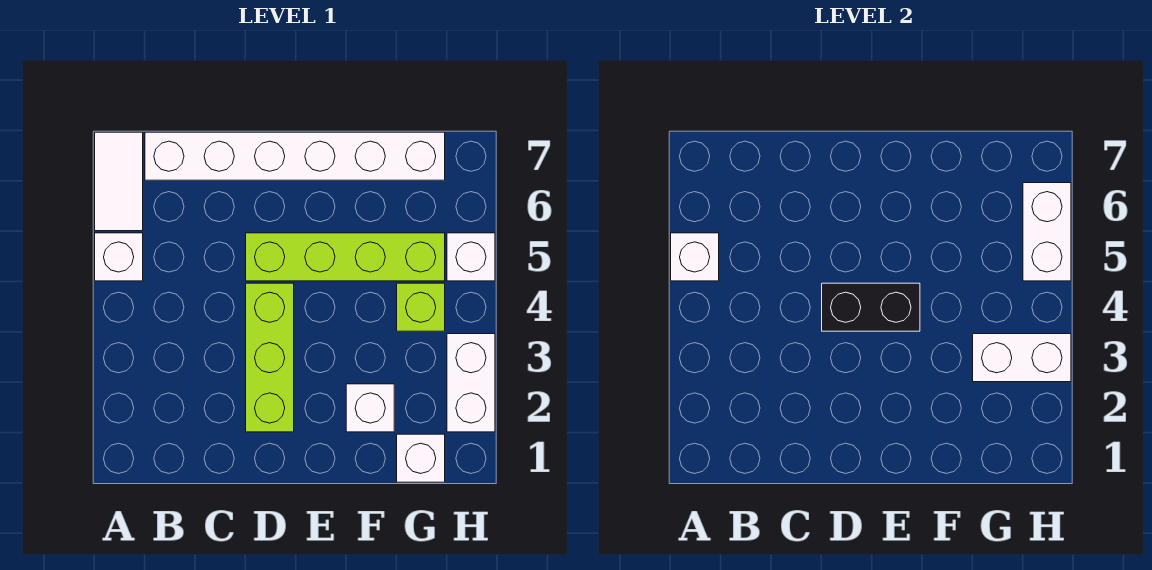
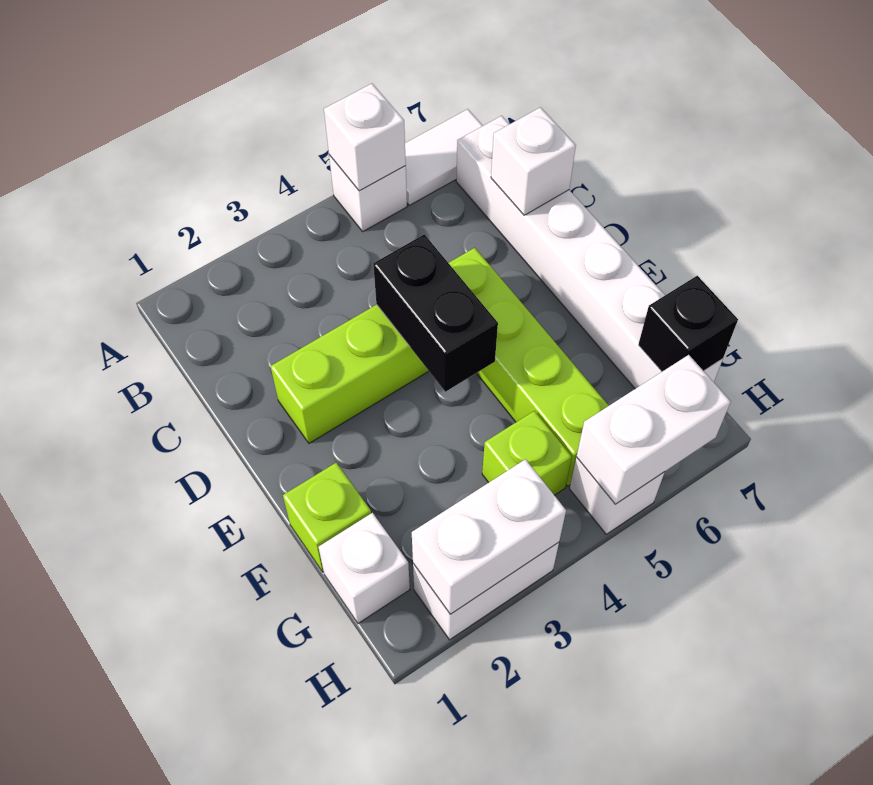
none -> lime 1x1 brick [283,463,371,572]
white 1x1 brick [346,384,394,432] -> white 1x1 brick moved to [491,107,576,215]
white 1x2 brick [973,334,1071,382] -> white 1x2 brick turned to [412,459,566,614]
none -> black 1x1 brick [638,276,738,372]

